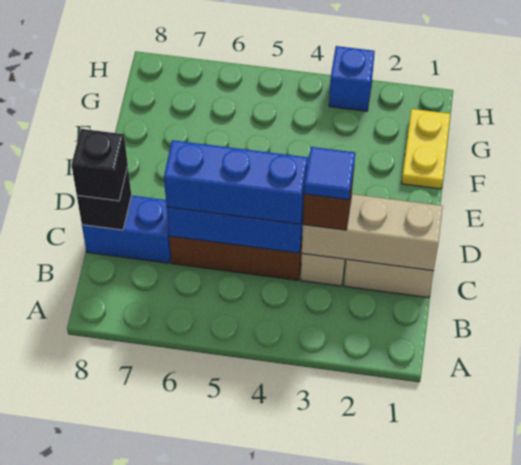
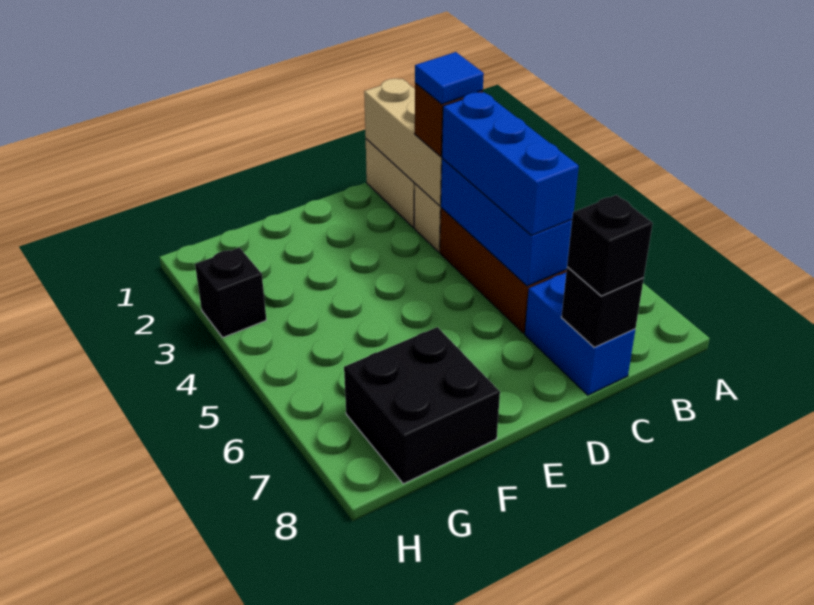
yellow 1x2 plate [401,109,450,189] -> none
none -> black 2x2 brick [344,327,500,484]
blue 1x1 brick [329,46,375,111] -> black 1x1 brick [195,248,266,337]

